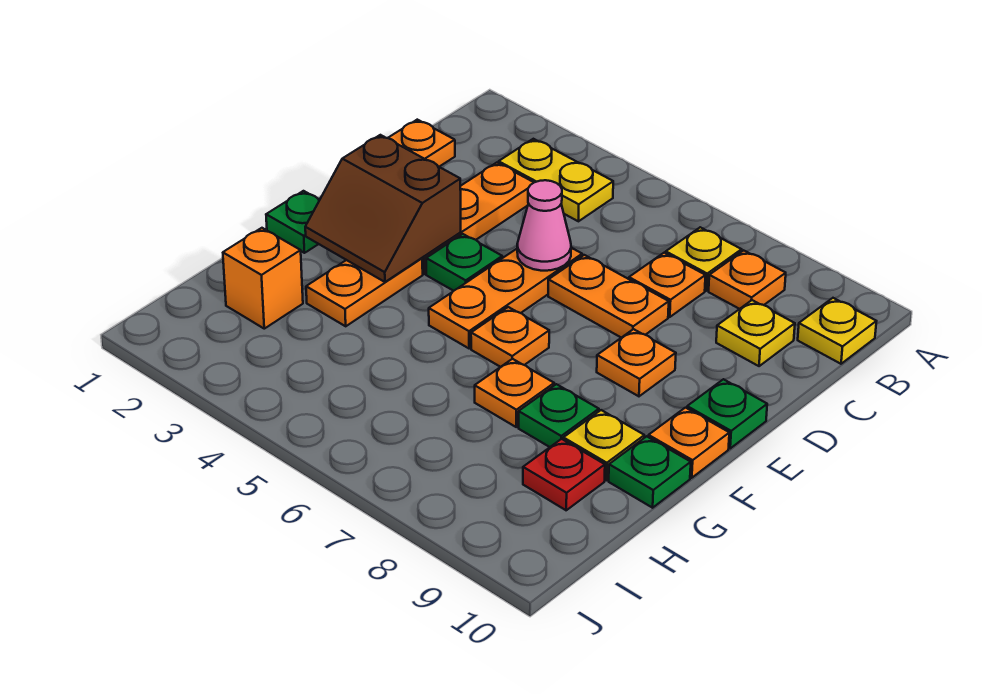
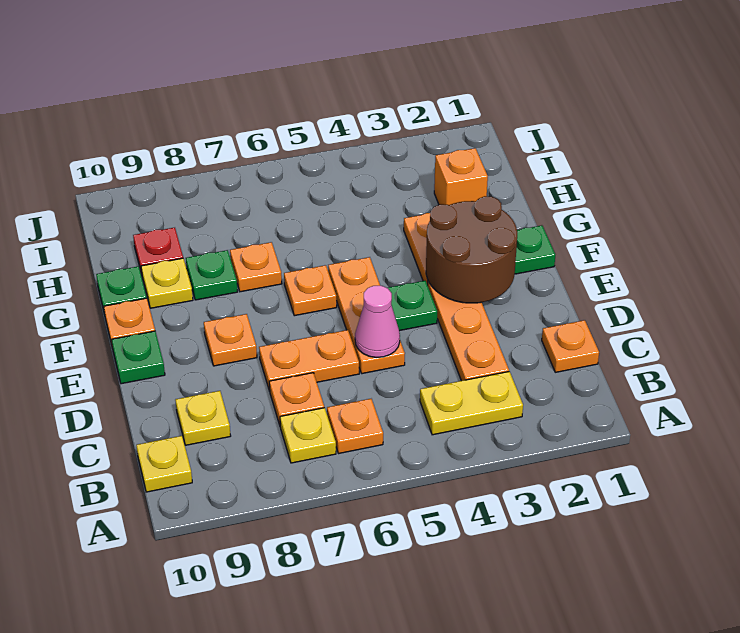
orange 1x1 plate [709,250,786,309] -> orange 1x1 plate moved to [327,399,383,454]
brown 2x2 slope [305,135,461,282] -> brown 2x2 round brick [426,196,517,303]

